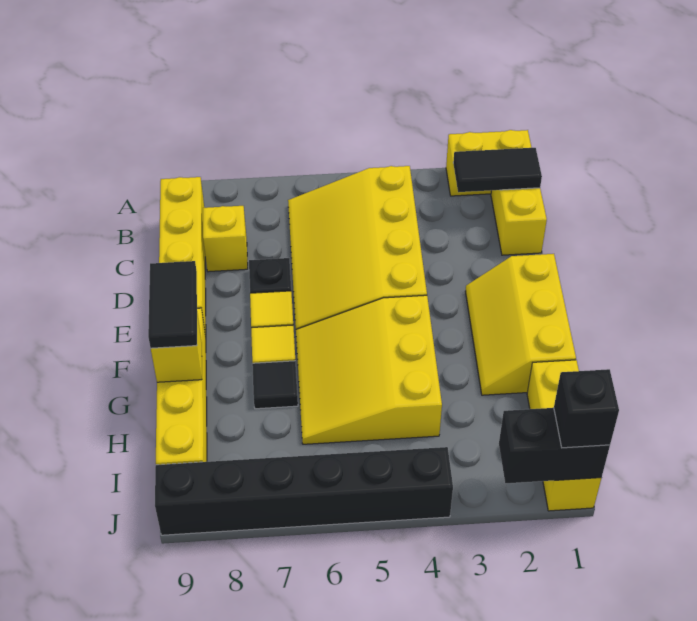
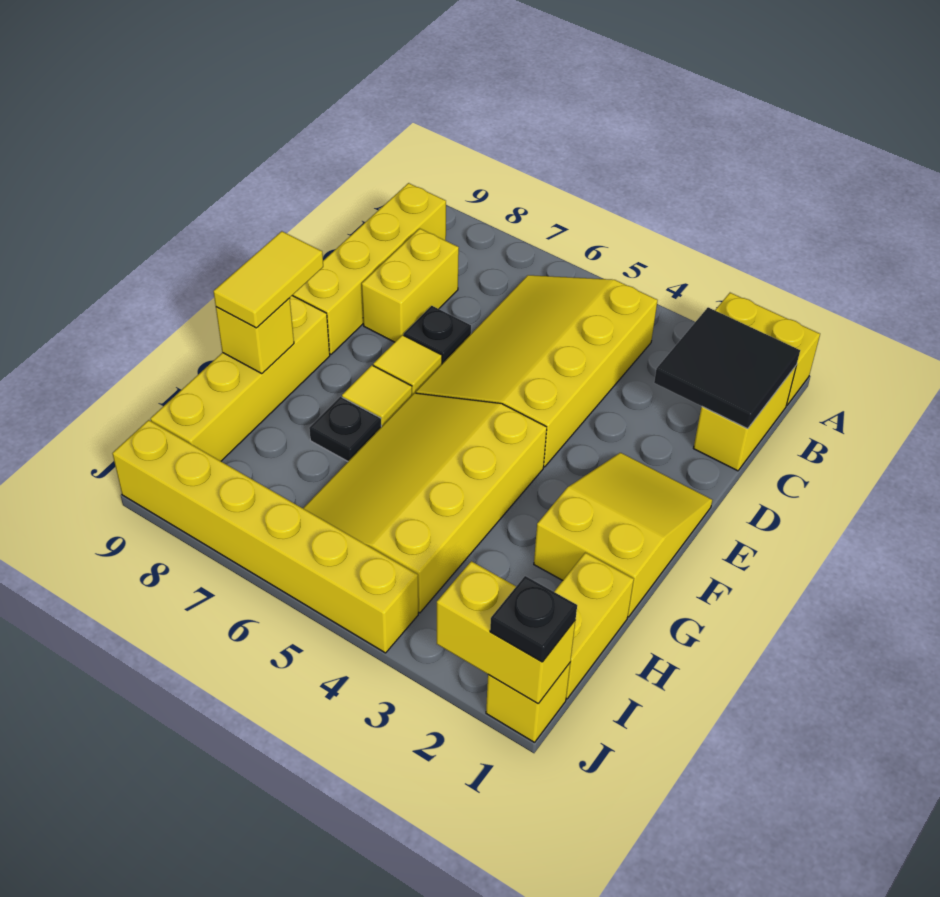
black 1x2 tile [453,148,542,192] -> black 2x2 tile [654,307,800,429]
yellow 1x1 brick [203,206,248,272] -> yellow 1x2 brick [362,229,459,342]
yellow 2x3 slope [465,254,576,395] -> yellow 2x3 slope turned to [534,453,712,617]
yellow 3x3 slope [296,295,442,444] -> yellow 3x4 slope [303,393,547,613]
black 1x2 tile [148,261,197,348] -> yellow 1x2 tile [213,231,323,328]
black 1x1 tile [252,361,298,409] -> black 1x1 plate [309,397,381,461]
black 1x2 brick [499,408,610,483] -> yellow 1x2 brick [437,561,575,704]
black 1x1 brick [553,369,619,448] -> black 1x1 plate [490,576,577,662]
black 1x6 brick [155,447,453,535] -> yellow 1x6 brick [112,420,418,653]

